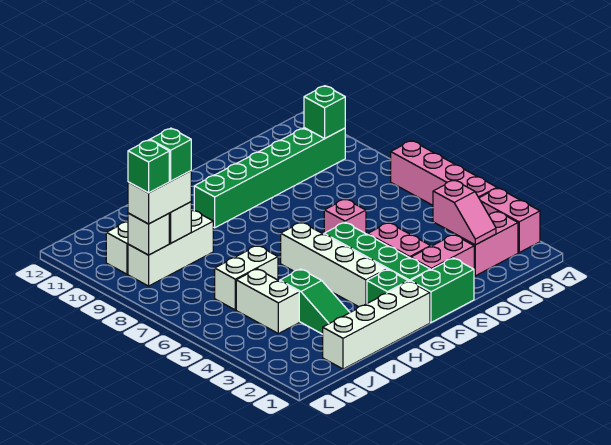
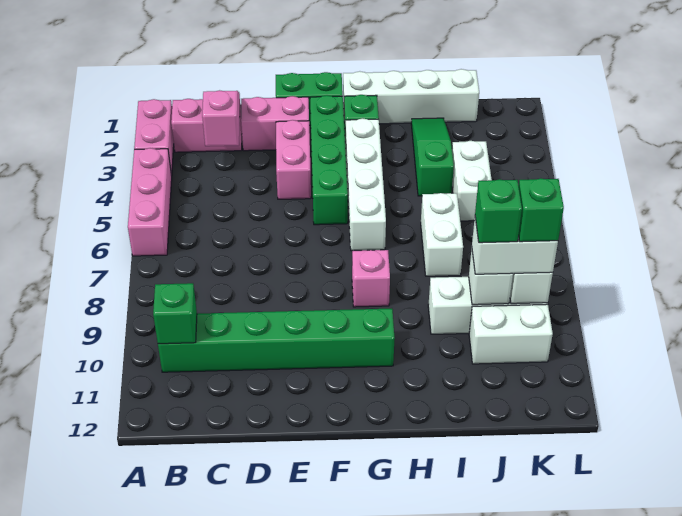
pink 1x4 brick [391,141,497,205] -> pink 1x3 brick [128,148,172,256]
pink 1x1 brick [324,199,366,234] -> pink 1x1 brick moved to [352,250,390,307]
white 1x2 brick [215,245,278,310] -> white 1x2 brick turned to [421,193,463,276]

